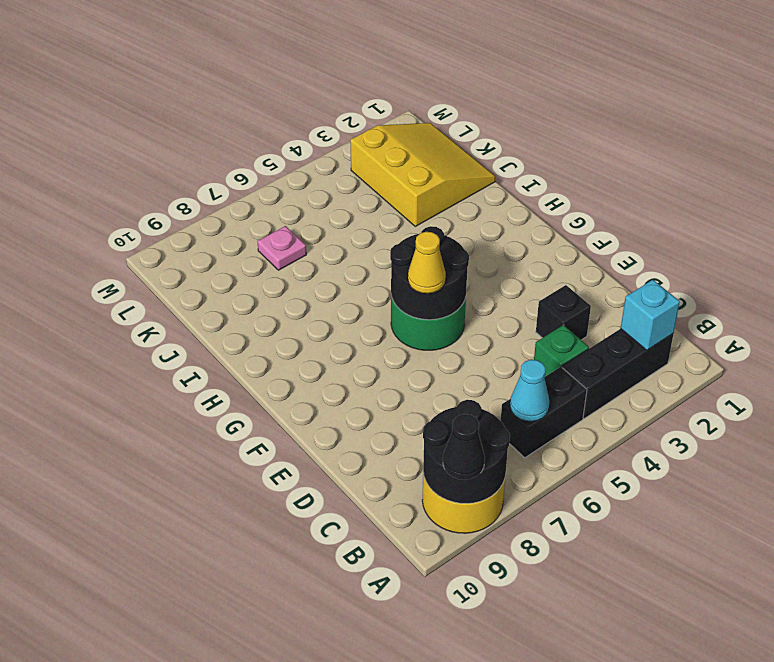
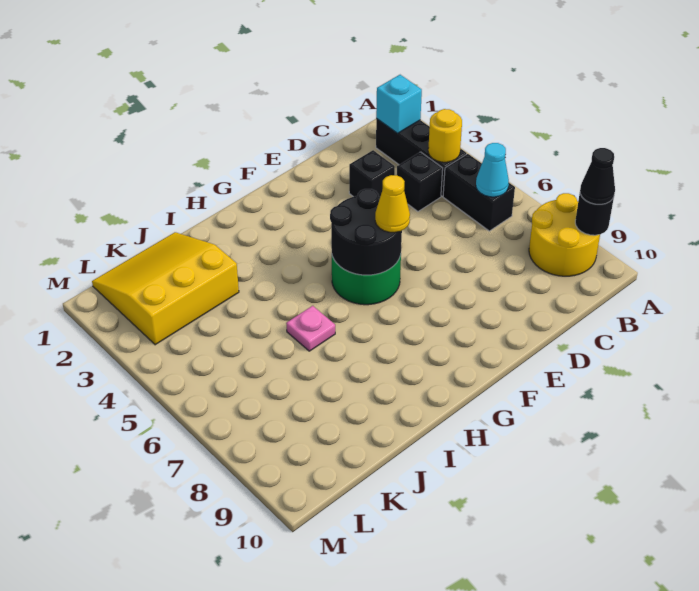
black 2x2 round brick [423,400,510,504] -> black 1x1 round brick [575,194,614,235]
none -> yellow 1x1 round brick [428,109,462,162]
green 1x1 brick [534,325,589,376] -> black 1x1 brick [397,152,443,211]
pink 1x1 plate [257,226,306,270] -> pink 1x1 plate moved to [286,306,335,351]

